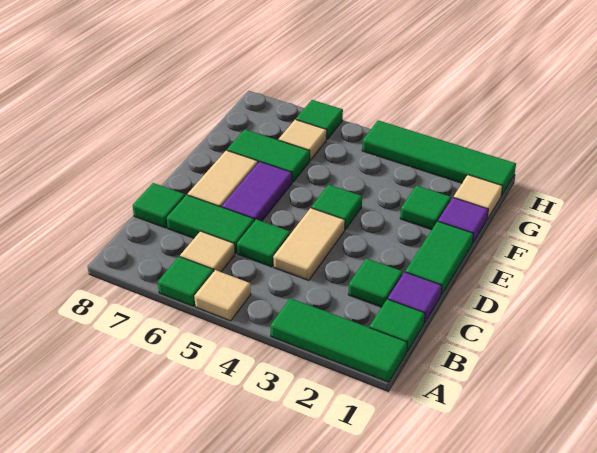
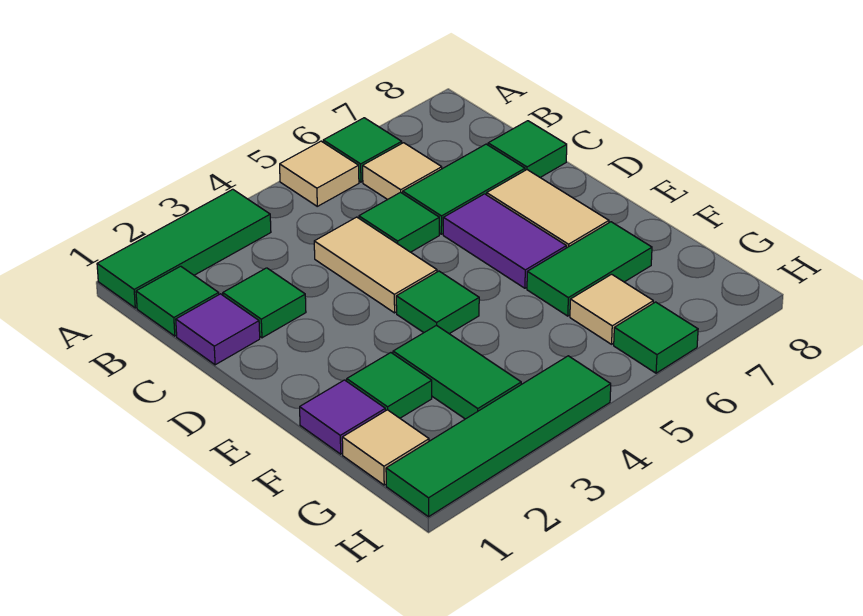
green 1x2 tile [405,221,473,295] -> green 1x2 tile moved to [393,325,521,419]

